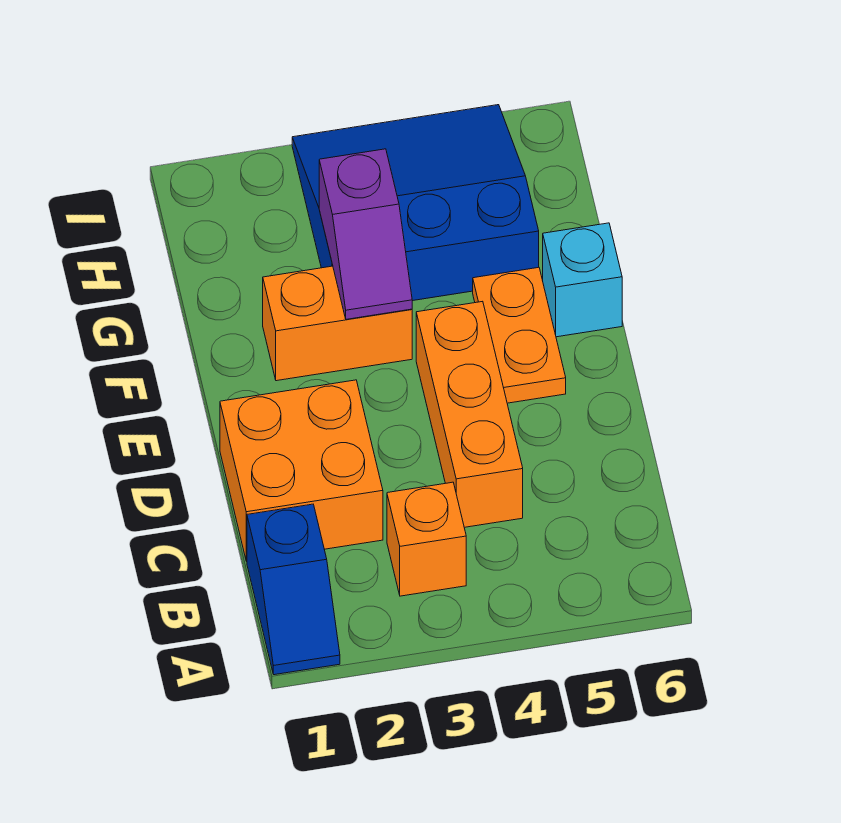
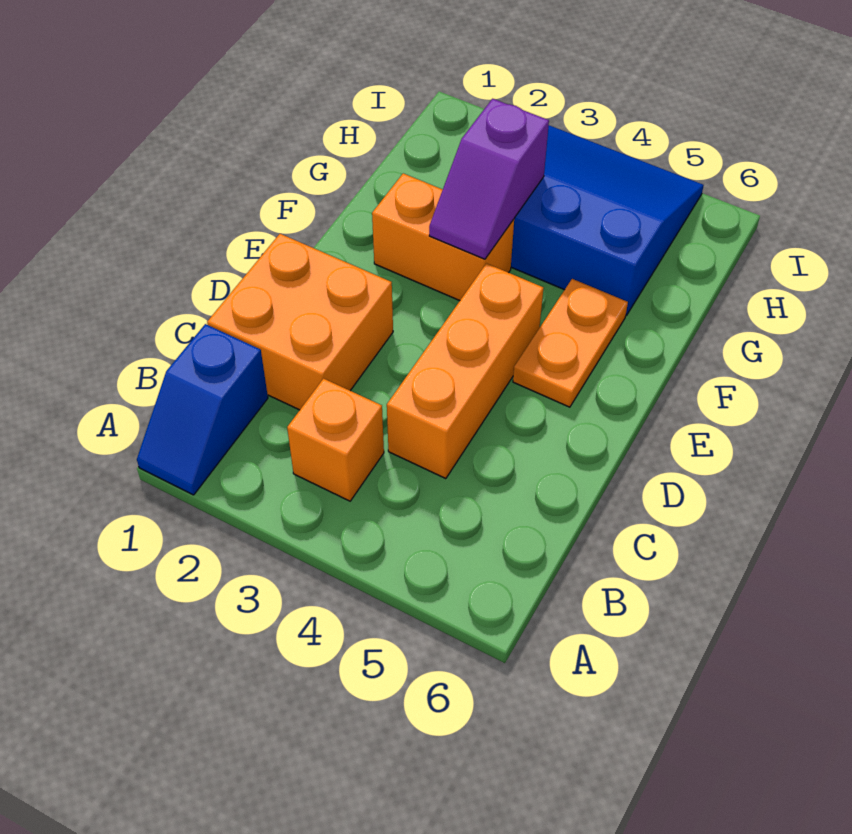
cyan 1x1 brick [543,223,622,337] -> none

